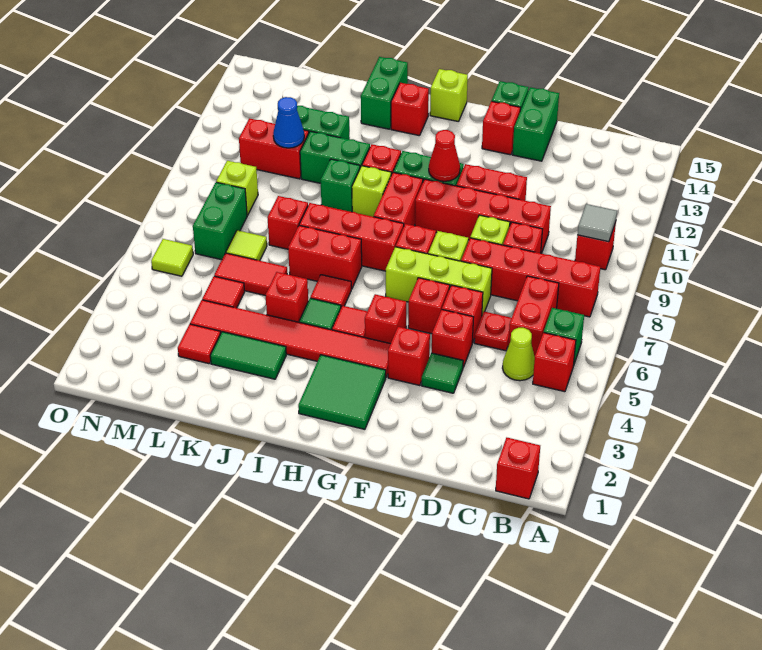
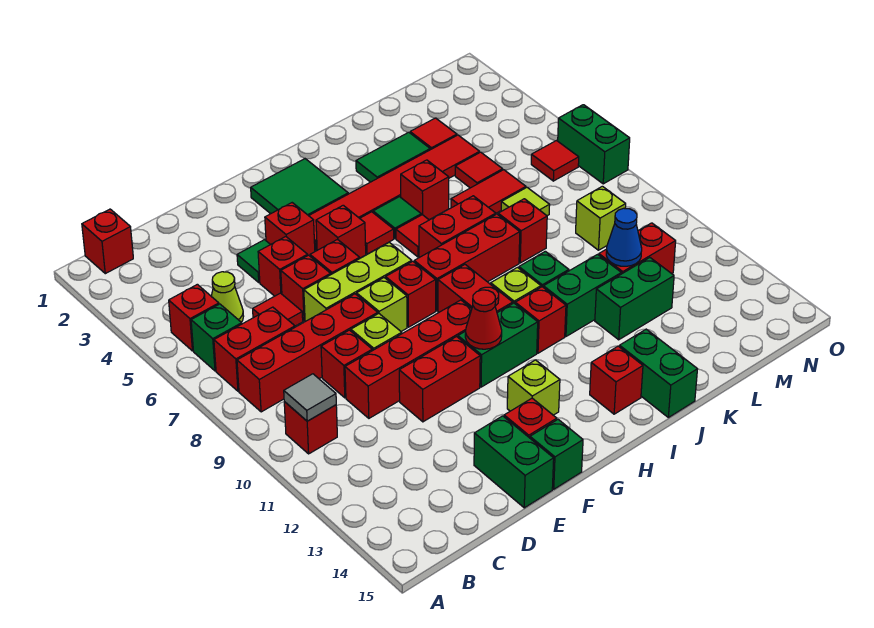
red 1x2 brick [508,276,559,356] -> red 1x2 brick turned to [214,307,295,391]
red 1x1 plate [474,312,511,351] -> red 1x1 tile [253,293,303,326]
lime 1x1 brick [430,69,468,122] -> lime 1x1 brick moved to [507,360,560,415]
green 1x2 brick [193,182,247,260] -> green 1x2 brick moved to [558,105,630,184]
lime 1x1 tile [151,239,193,276] -> red 1x1 tile [531,141,579,181]

